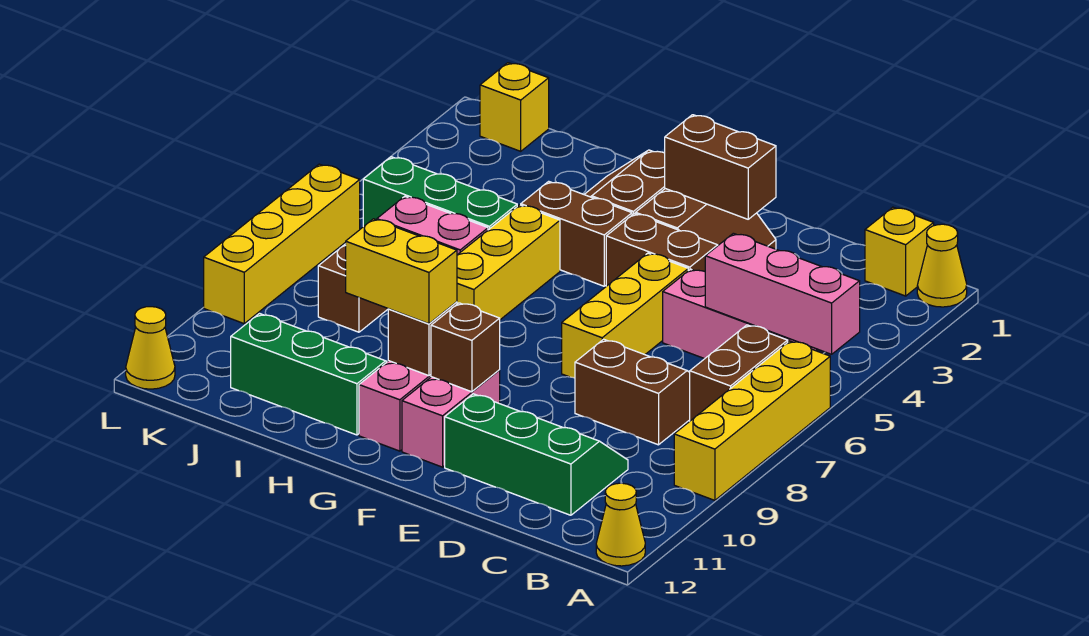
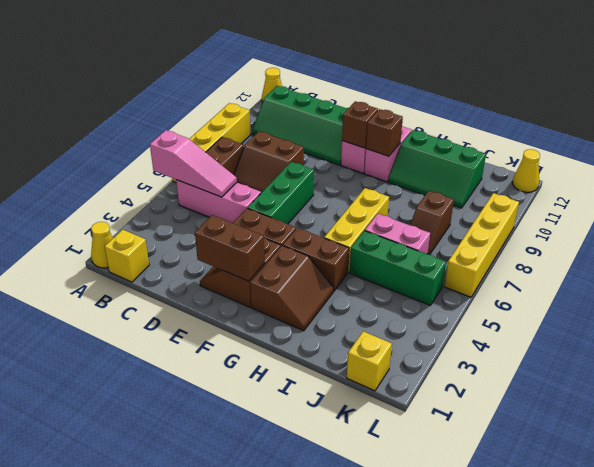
pink 1x3 brick [705,233,860,354] -> pink 1x3 slope [150,130,237,197]
green 2x3 slope [445,394,628,515] -> green 2x4 slope [252,86,348,165]
yellow 1x3 brick [562,253,688,378] -> green 1x3 brick [248,162,314,224]
yellow 1x2 brick [346,219,457,324] -> none

